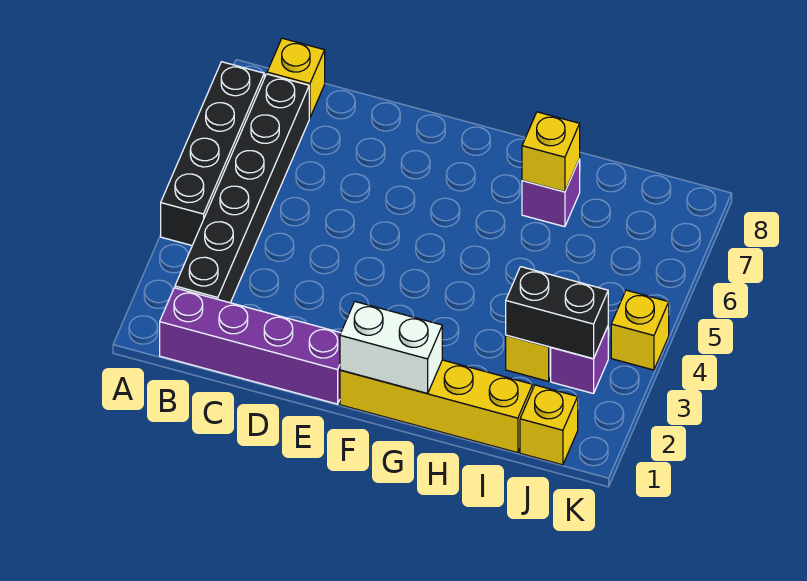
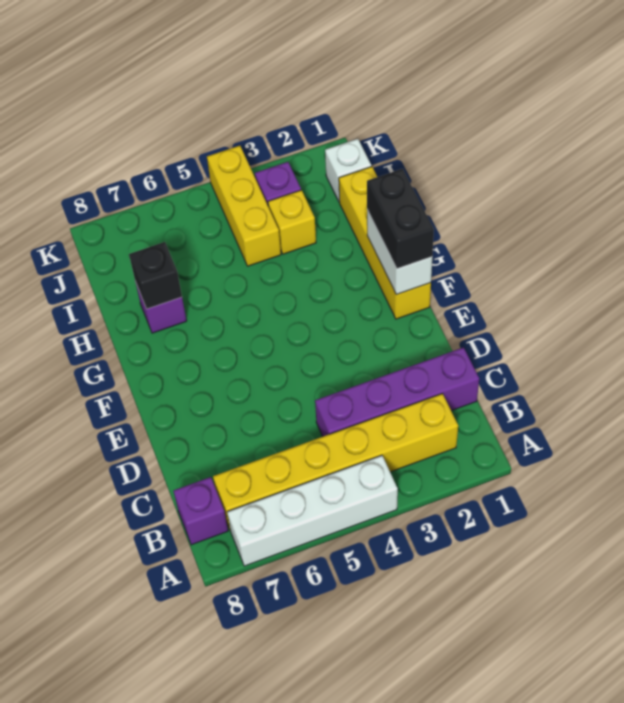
black 1x4 brick [161,62,264,245] -> white 1x4 brick [227,455,398,566]
purple 1x4 brick [160,288,341,404] -> purple 1x4 brick turned to [315,347,479,436]
black 1x6 brick [175,74,309,303] -> yellow 1x6 brick [213,394,458,529]
yellow 1x1 brick [267,38,325,118] -> purple 1x1 brick [174,477,228,545]
yellow 1x1 brick [522,112,580,192] -> black 1x1 brick [129,242,182,309]
black 1x2 brick [506,267,608,359] -> black 1x2 brick moved to [367,169,434,269]
yellow 1x1 brick [520,385,578,465] -> white 1x1 brick [325,139,371,201]
yellow 1x1 brick [611,290,669,370] -> yellow 1x3 brick [207,146,281,266]

